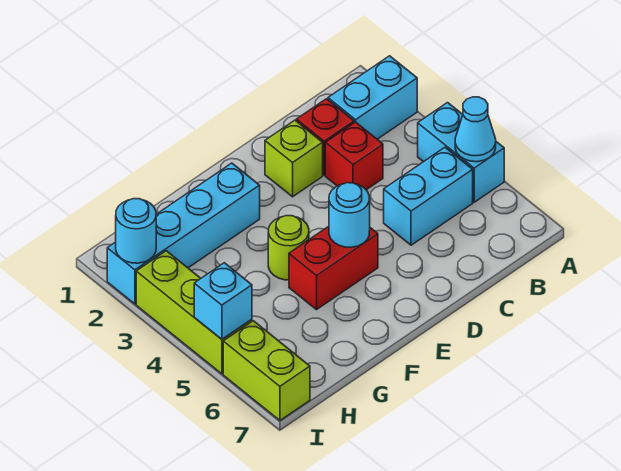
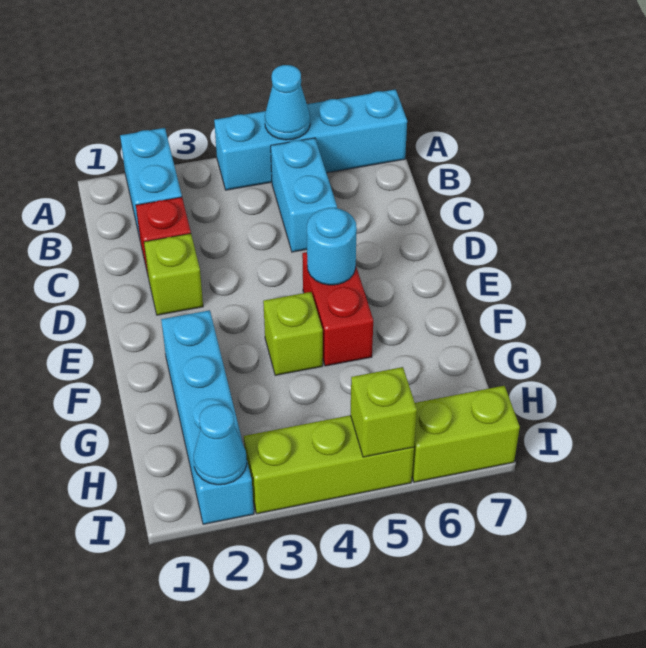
cyan 1x2 brick [418,103,504,202] -> cyan 1x4 brick [214,89,407,190]
red 1x1 brick [325,122,383,190] -> none
lime 1x1 round brick [268,216,309,280] -> lime 1x1 brick [263,292,323,375]
cyan 1x1 round brick [116,199,156,263] -> cyan 1x1 cone [194,404,247,485]
cyan 1x1 brick [194,263,252,339] -> lime 1x1 brick [351,367,417,457]

